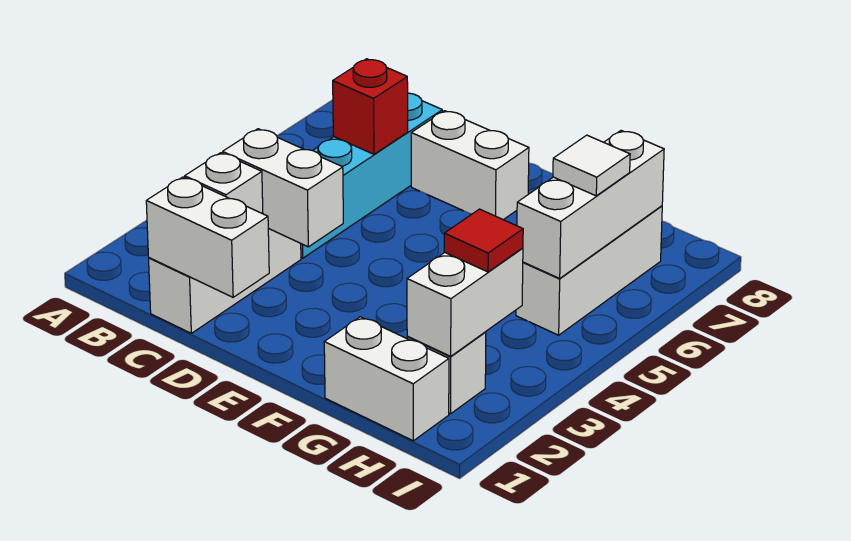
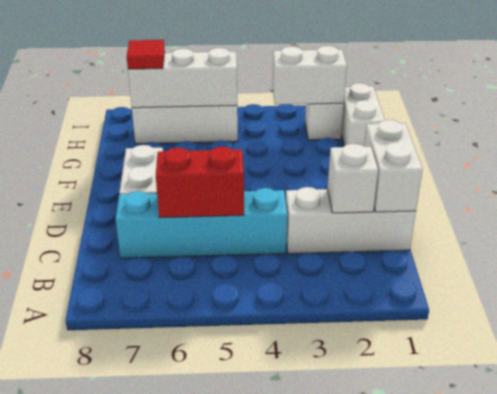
white 1x2 brick [223,129,343,247] -> none
red 1x1 brick [333,59,408,154] -> red 1x2 brick [156,147,244,218]
red 1x1 tile [444,209,523,272] -> red 1x1 tile moved to [127,40,165,69]
white 1x1 tile [553,135,630,196] -> none

